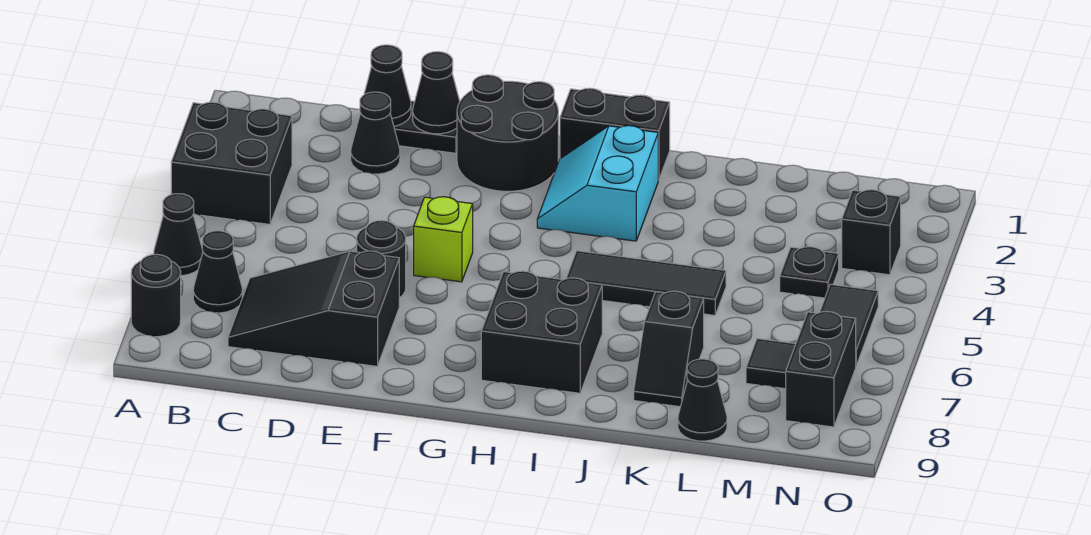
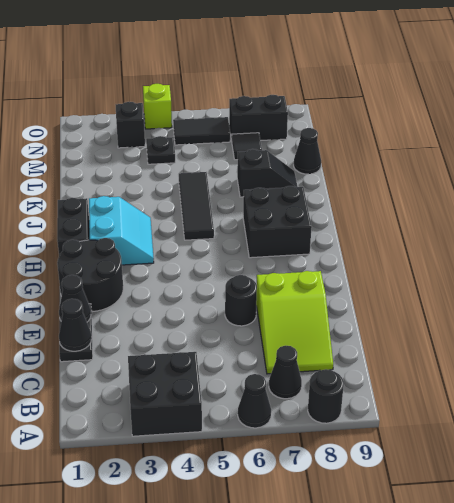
black 2x3 slope [228,251,399,366] -> lime 2x3 slope [256,271,333,374]
black 1x1 cone [351,92,400,174] -> none
lime 1x1 brick [414,197,473,282] -> lime 1x1 brick moved to [143,84,172,129]
cyan 2x2 slope [537,126,658,241] -> cyan 2x2 slope turned to [89,196,154,265]

